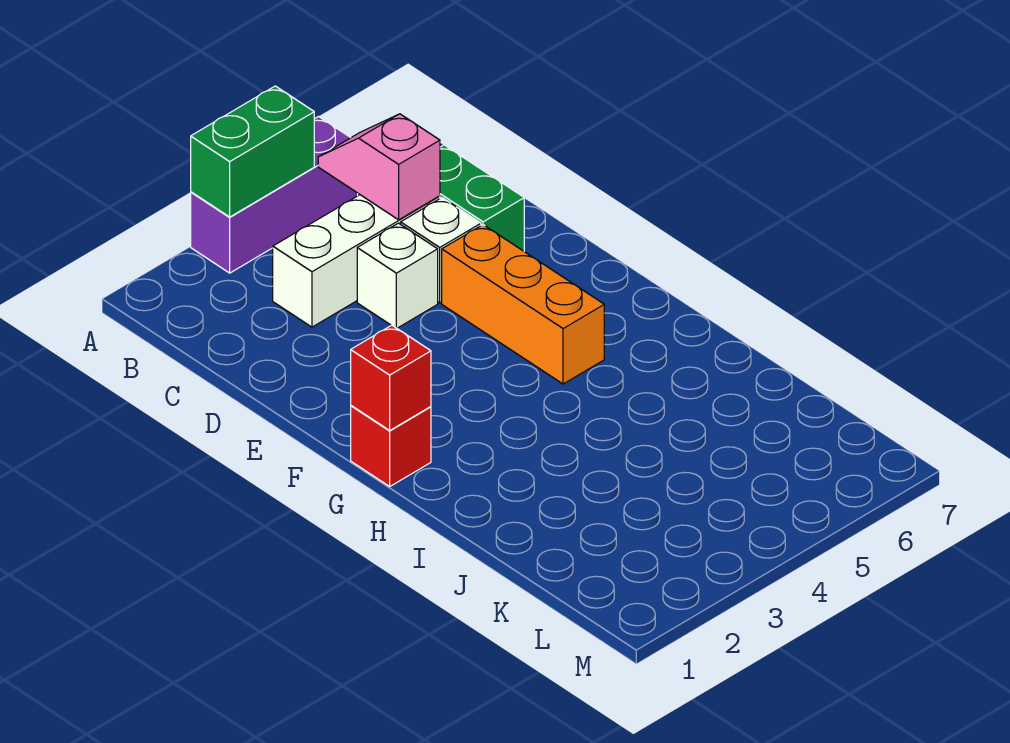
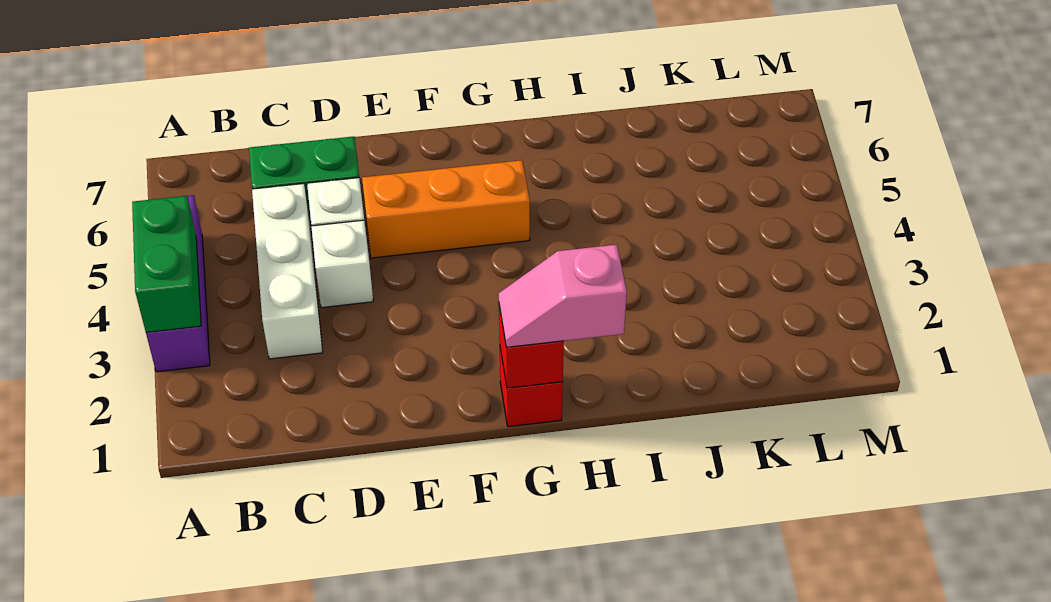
pink 1x2 slope [318,114,440,220] -> pink 1x2 slope moved to [499,245,627,347]

